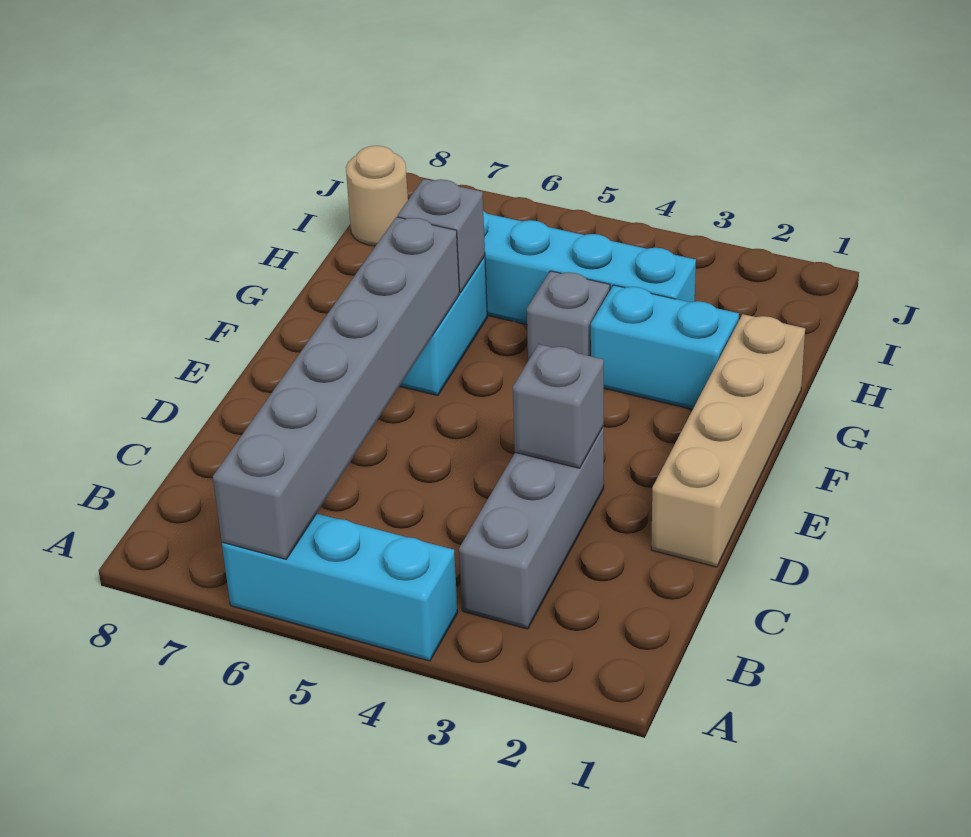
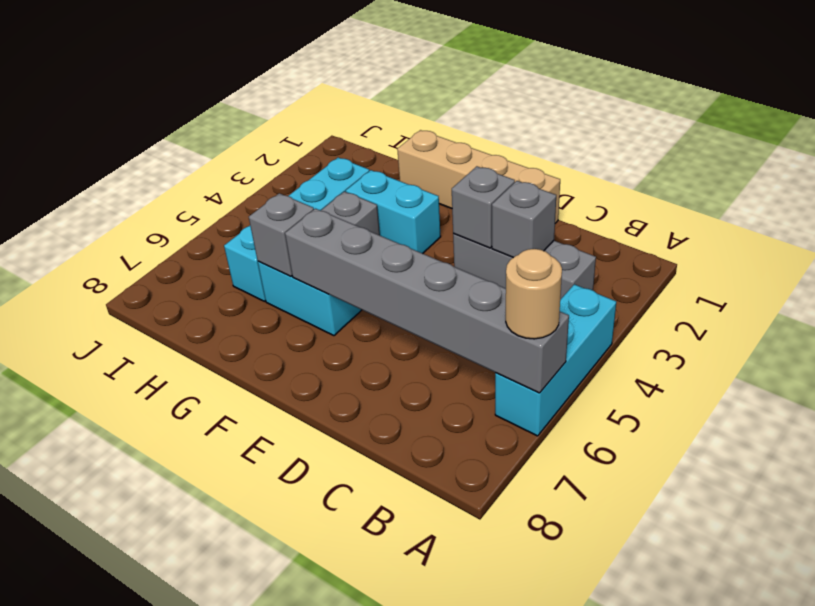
none -> grey 1x1 brick [492,181,556,258]
cyan 1x2 brick [591,285,739,409] -> cyan 1x2 brick turned to [346,170,441,254]
tan 1x1 round brick [346,146,408,246] -> tan 1x1 round brick moved to [506,249,562,339]

